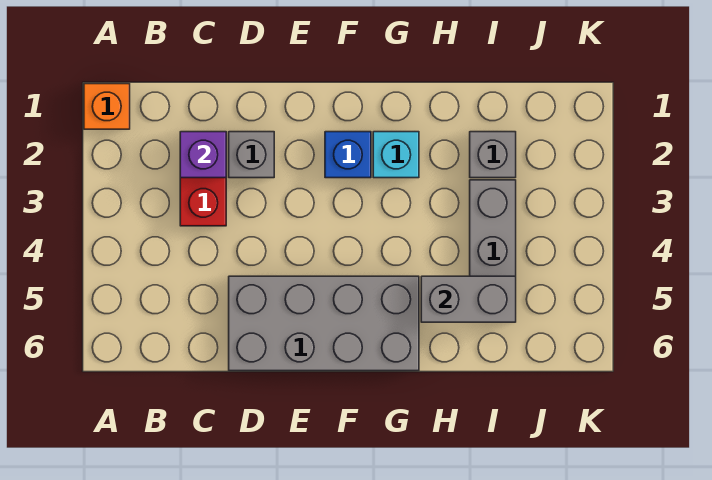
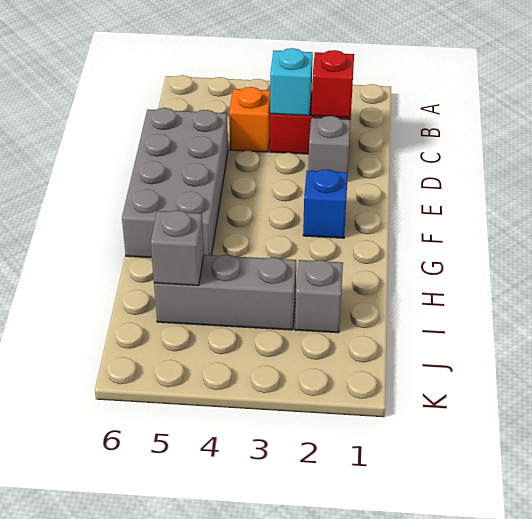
orange 1x1 brick [84,84,130,129] -> orange 1x1 brick moved to [229,87,270,152]
purple 1x1 brick [180,132,226,178] -> red 1x1 brick [311,50,354,118]
cyan 1x1 brick [373,132,419,178] -> cyan 1x1 brick moved to [270,48,313,116]
grey 1x2 brick [421,276,516,322] -> grey 1x1 brick [151,210,204,285]

